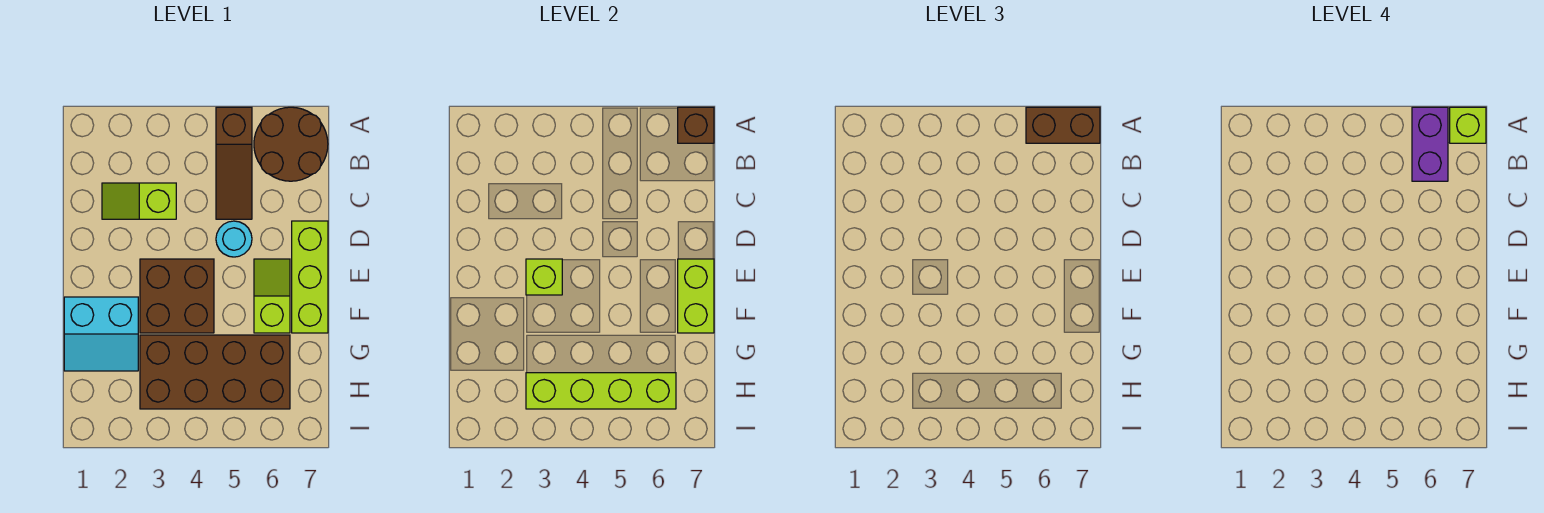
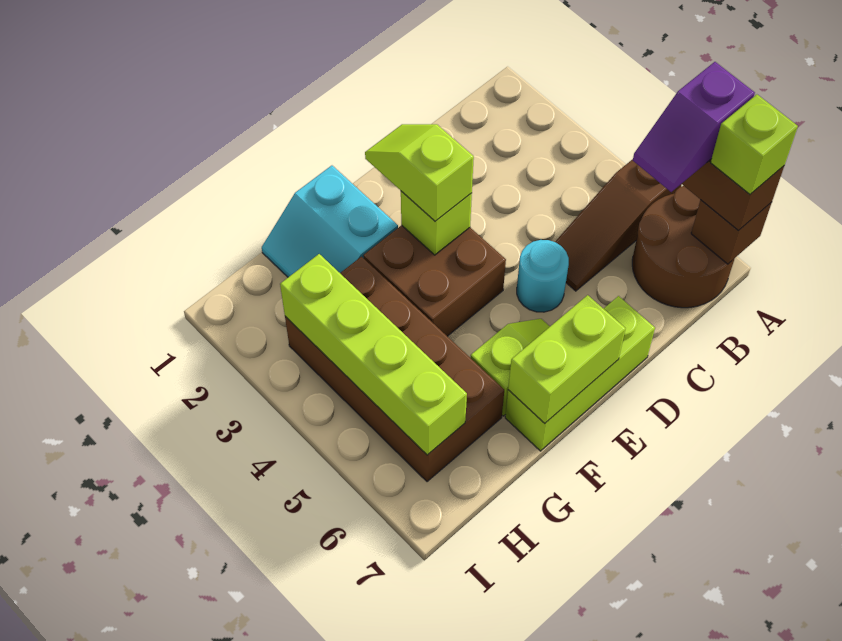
purple 1x2 brick [1412,107,1448,181] -> purple 1x2 slope [633,62,755,192]
lime 1x2 slope [102,183,176,219] -> lime 1x2 slope moved to [365,124,474,221]

